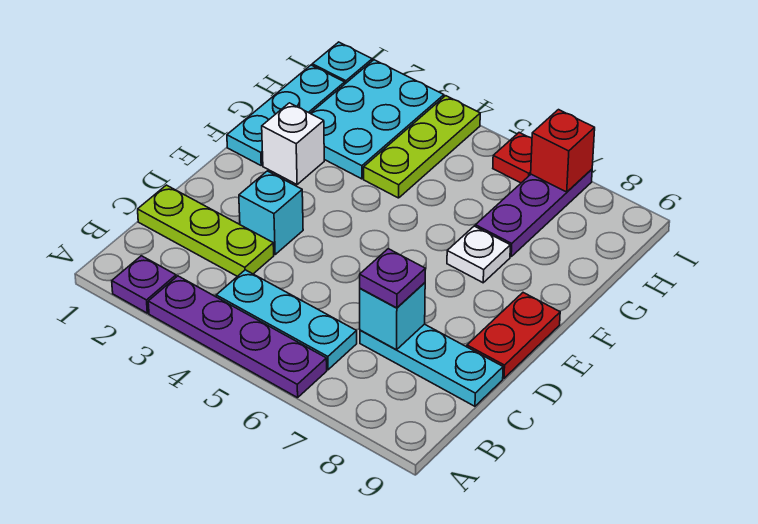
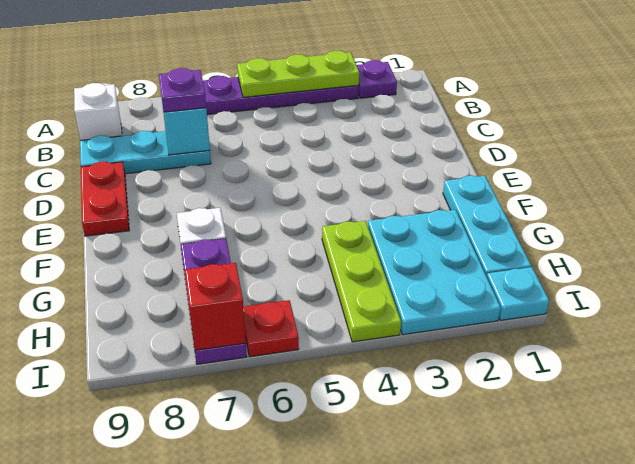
cyan 1x3 plate [216,270,357,370] -> none
lime 1x3 plate [138,185,274,276] -> lime 1x3 plate moved to [237,51,359,97]
cyan 1x1 brick [239,171,303,254] -> none
white 1x1 brick [262,103,324,185] -> white 1x1 brick moved to [74,83,122,140]

